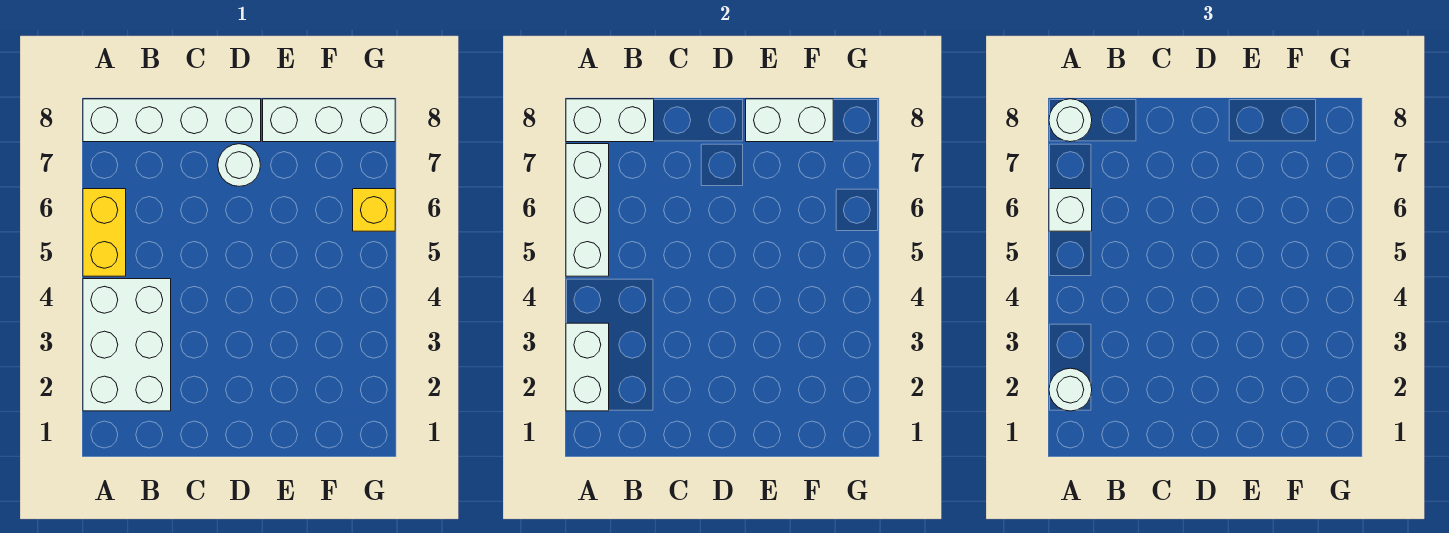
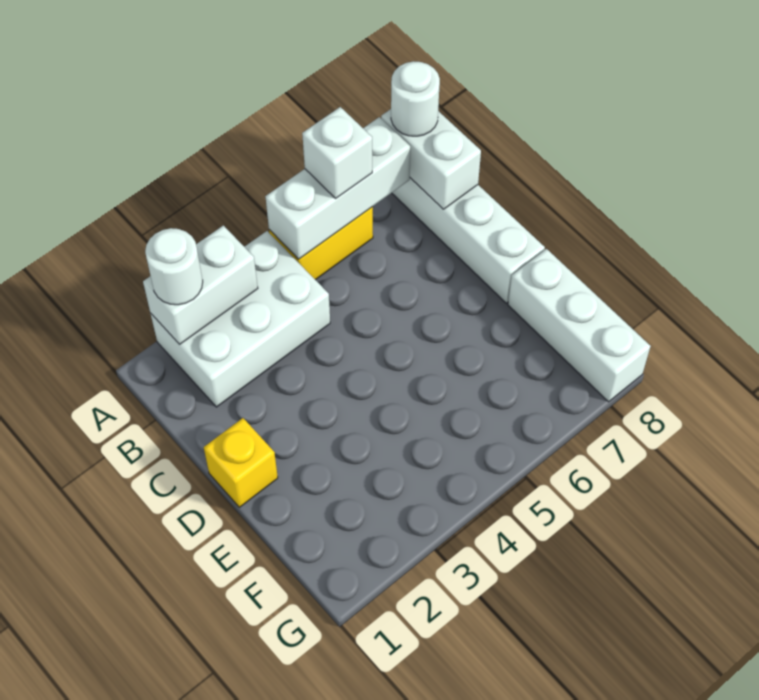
white 1x1 round brick [218,144,260,186] -> none
white 1x2 brick [746,99,833,142] -> none
yellow 1x1 brick [353,189,395,231] -> yellow 1x1 brick moved to [204,418,278,507]

